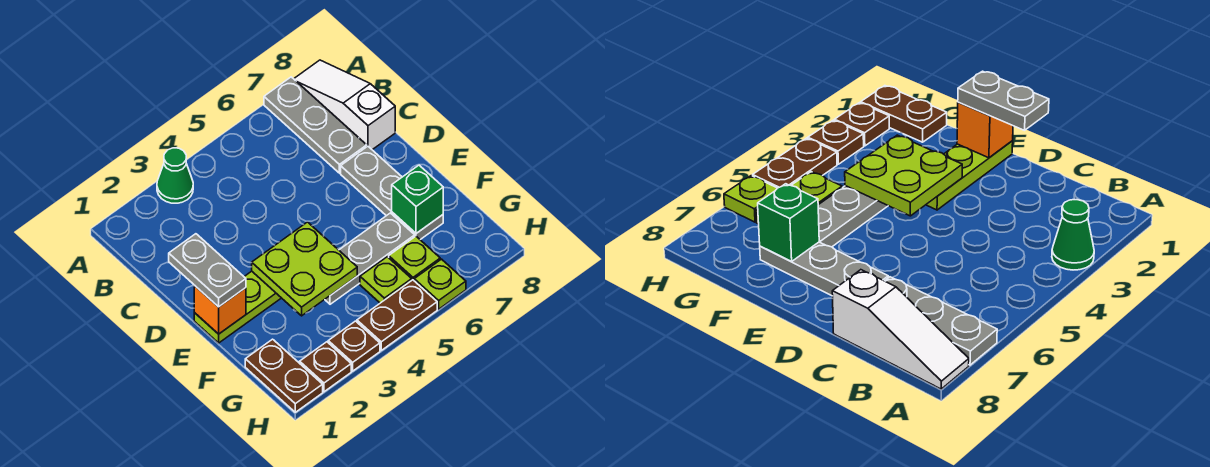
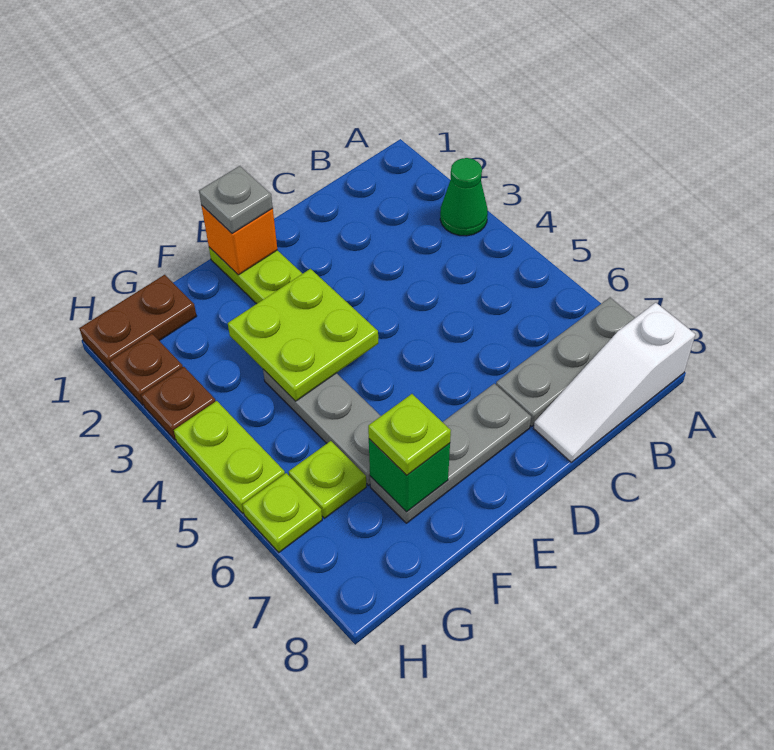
white 1x3 slope [294,60,395,150] -> white 1x3 slope turned to [534,303,695,462]
grey 1x2 plate [169,234,246,307] -> grey 1x1 plate [199,166,273,233]
lime 1x1 plate [360,257,412,303] -> lime 1x1 plate moved to [368,394,451,475]
brown 1x2 plate [357,280,437,350] -> lime 1x2 plate [174,401,285,513]

